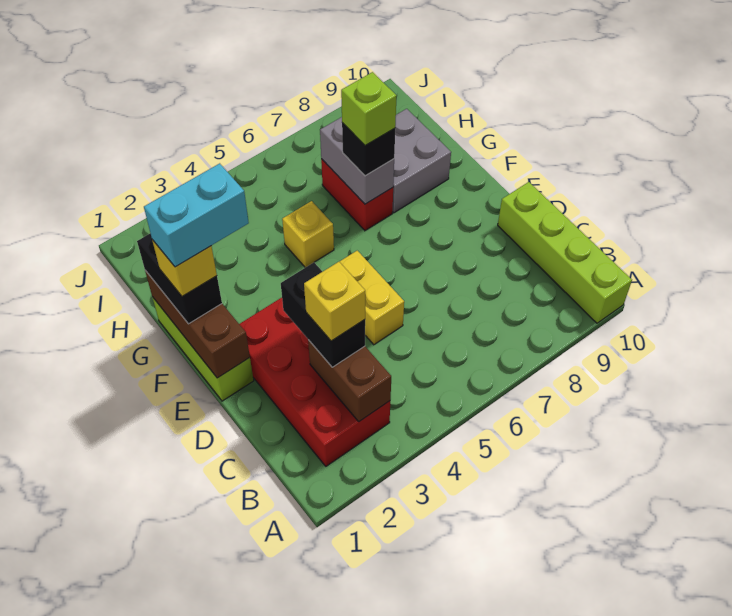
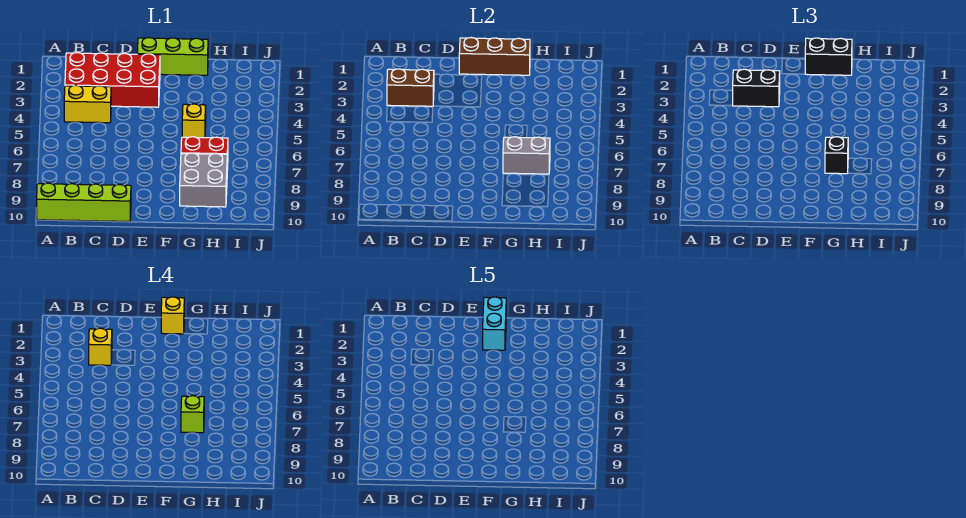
yellow 1x2 brick [339,251,404,345] -> yellow 1x2 brick moved to [64,85,111,123]

